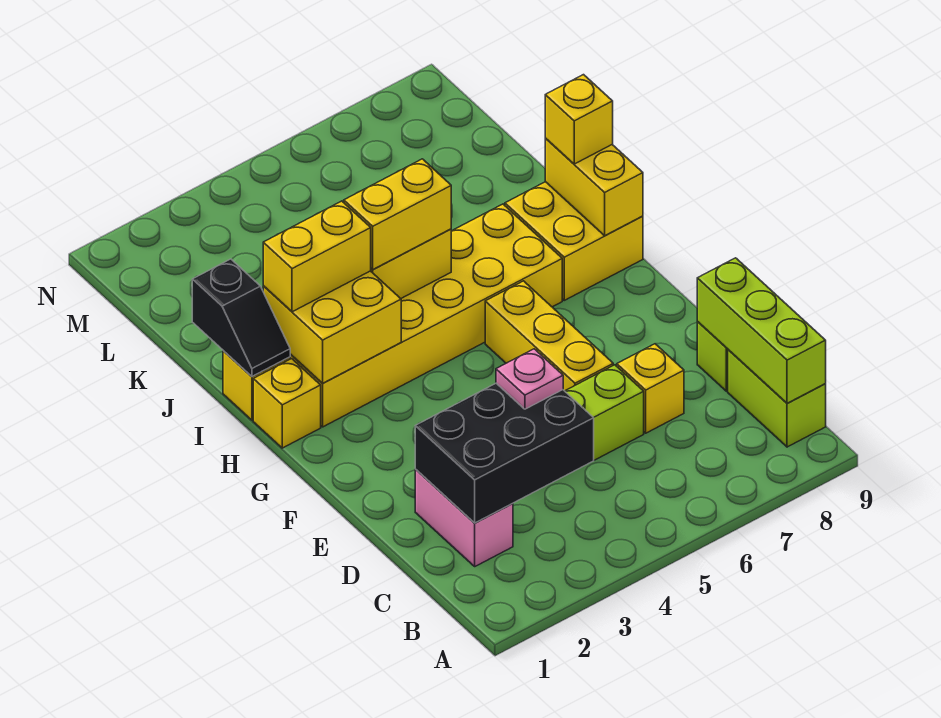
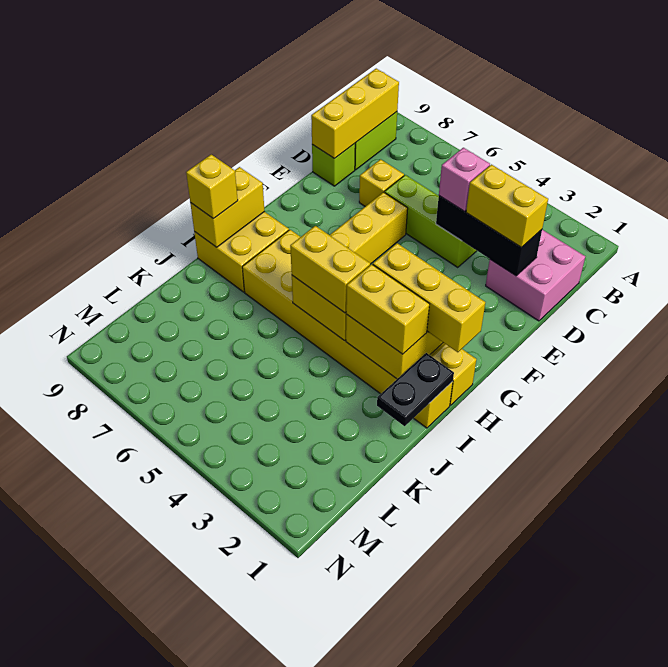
lime 1x3 brick [697,258,826,403] -> yellow 1x3 brick [311,69,399,159]
pink 1x2 brick [415,469,513,566] -> pink 2x2 brick [486,230,585,321]
black 2x3 brick [415,383,594,523] -> black 1x3 brick [436,196,542,276]
none -> yellow 1x2 brick [466,165,548,248]
pink 1x1 plate [496,349,563,409] -> pink 1x1 brick [439,148,490,211]
none -> yellow 1x3 brick [373,243,485,352]
black 1x2 slope [192,259,290,377] -> black 1x2 plate [377,353,454,426]

